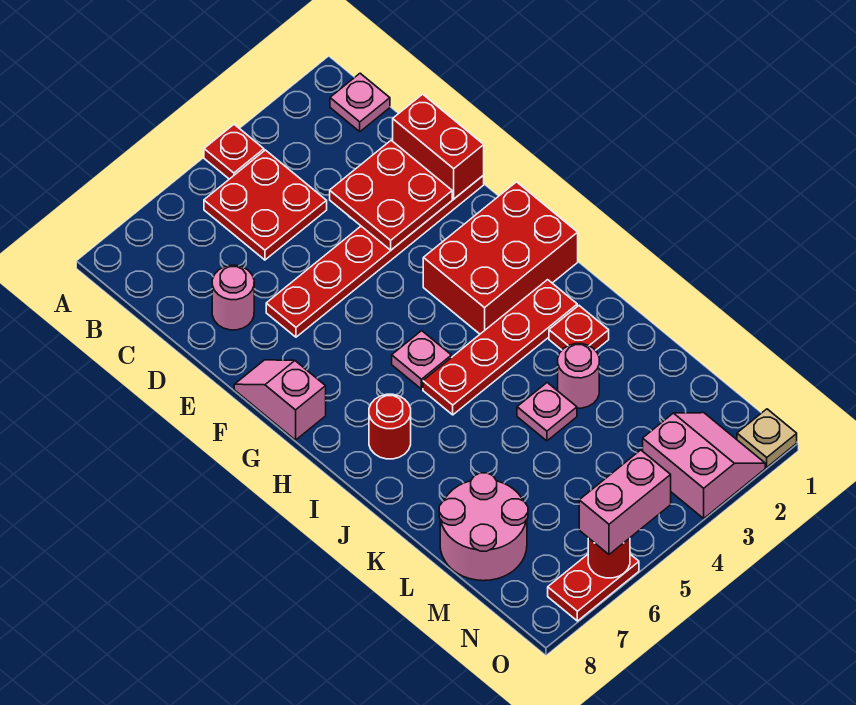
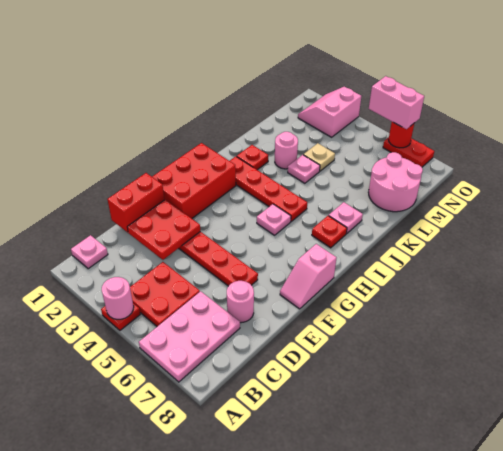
none -> pink 1x1 round brick [102,277,134,319]
none -> pink 2x3 plate [139,291,240,382]
red 2x3 brick [423,182,578,334] -> red 2x3 brick turned to [152,143,236,218]
red 1x1 round brick [369,394,411,459] -> red 1x1 plate [312,216,347,248]
none -> pink 1x1 plate [329,202,363,234]
tan 1x1 plate [737,409,797,467] -> tan 1x1 plate moved to [303,143,335,171]

